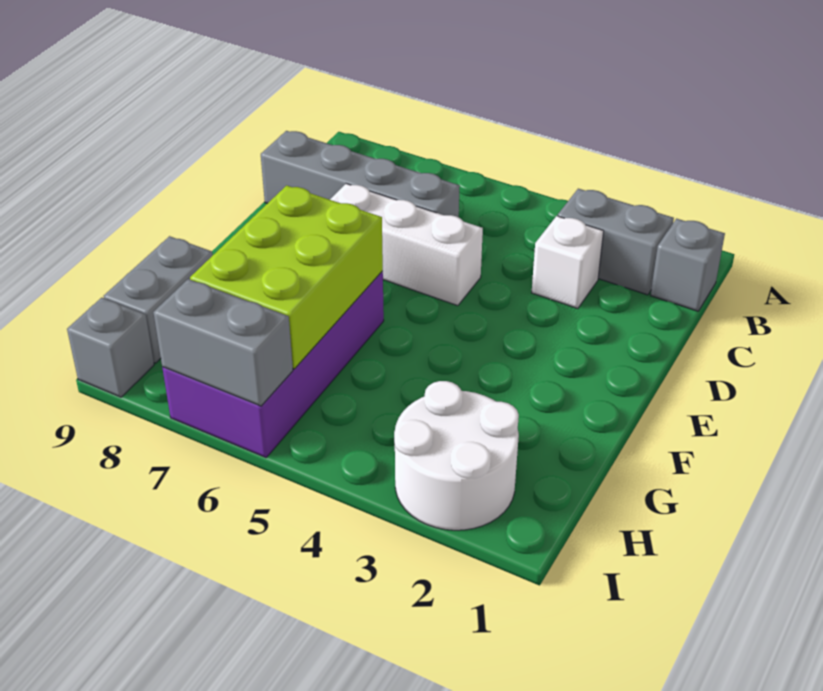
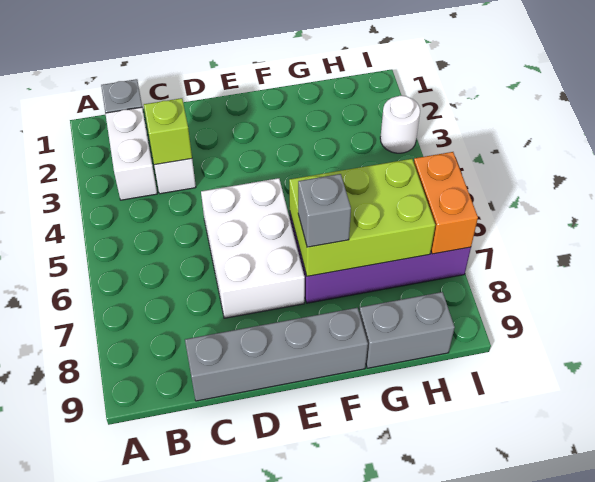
grey 1x2 brick [558,189,674,295] -> white 1x2 brick [105,107,157,200]
none -> lime 1x1 brick [144,98,192,165]
grey 1x4 brick [261,131,460,217] -> grey 1x4 brick turned to [185,308,368,401]
white 1x3 brick [330,184,483,306] -> white 2x3 brick [201,178,305,318]
white 2x2 round brick [394,381,519,530] -> white 1x1 round brick [380,96,420,153]
grey 1x2 brick [153,279,293,406] -> orange 1x2 brick [414,152,478,254]
grey 1x1 brick [67,298,154,397] -> grey 1x1 brick moved to [298,174,351,247]

